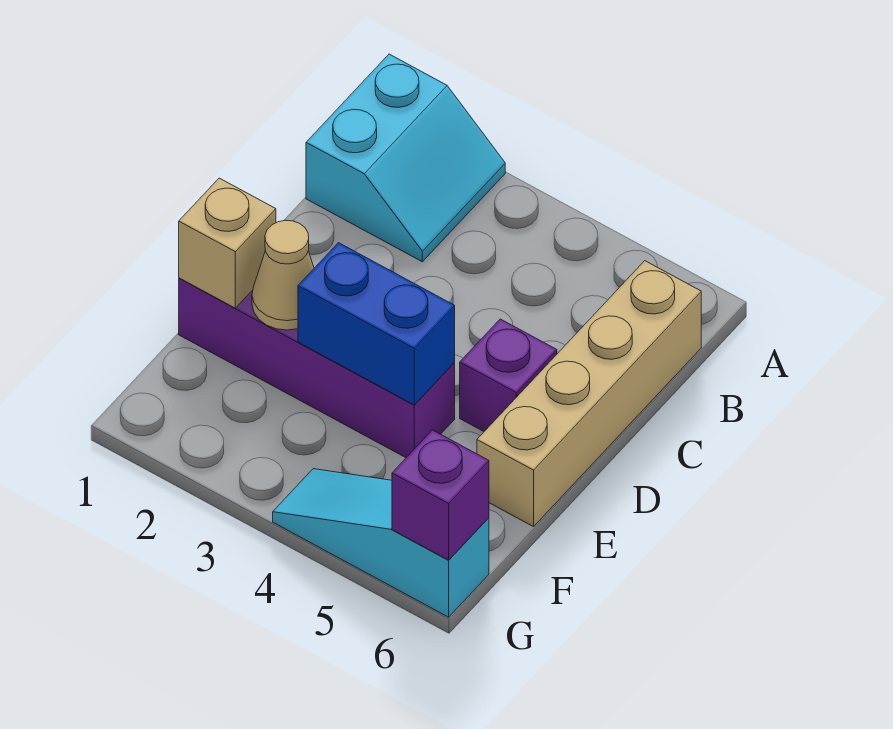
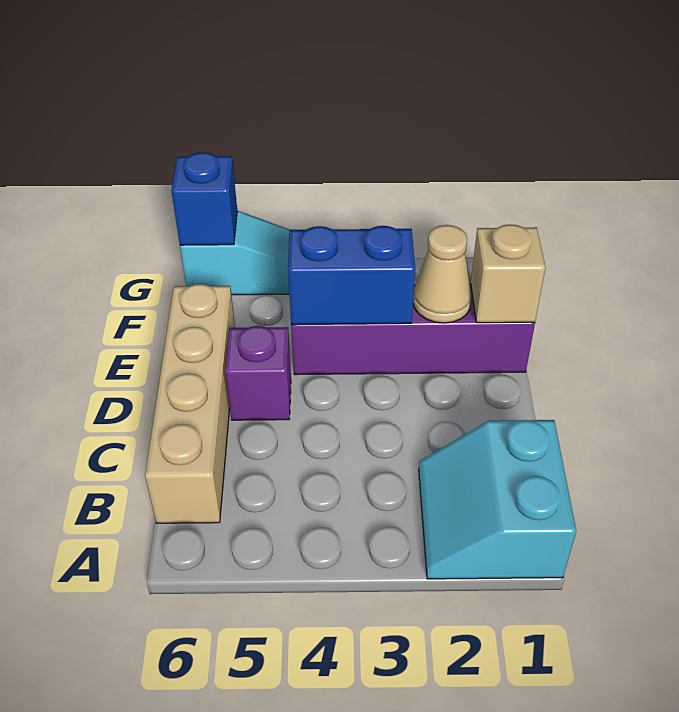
purple 1x1 brick [392,430,489,560] -> blue 1x1 brick [171,152,237,245]

